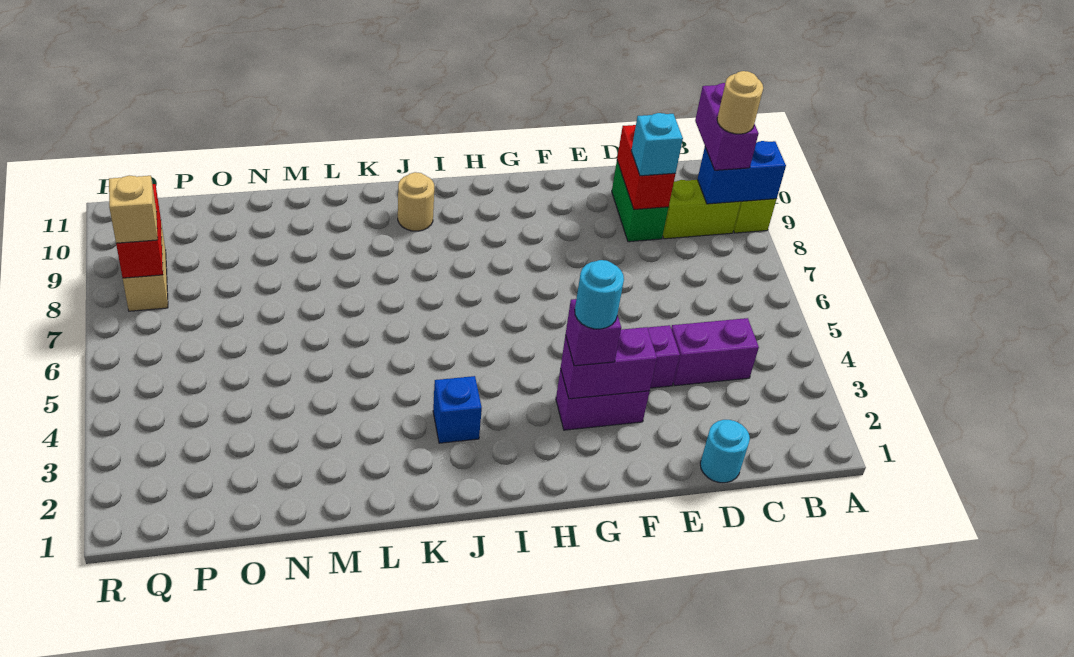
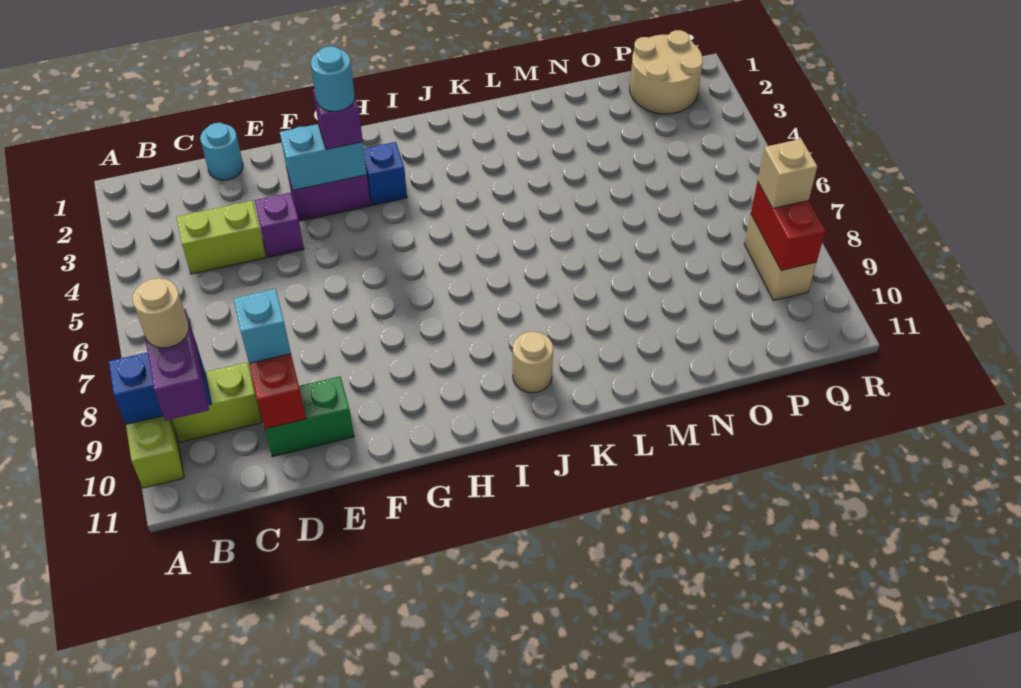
purple 1x2 brick [671,318,759,386] -> lime 1x2 brick [177,201,266,274]
green 1x2 brick [612,161,668,242] -> green 1x2 brick turned to [265,376,354,457]
purple 1x2 brick [561,327,657,399] -> cyan 1x2 brick [280,124,367,190]
blue 1x1 brick [433,376,482,443] -> blue 1x1 brick moved to [364,142,407,205]
none -> tan 2x2 round brick [630,30,703,114]

